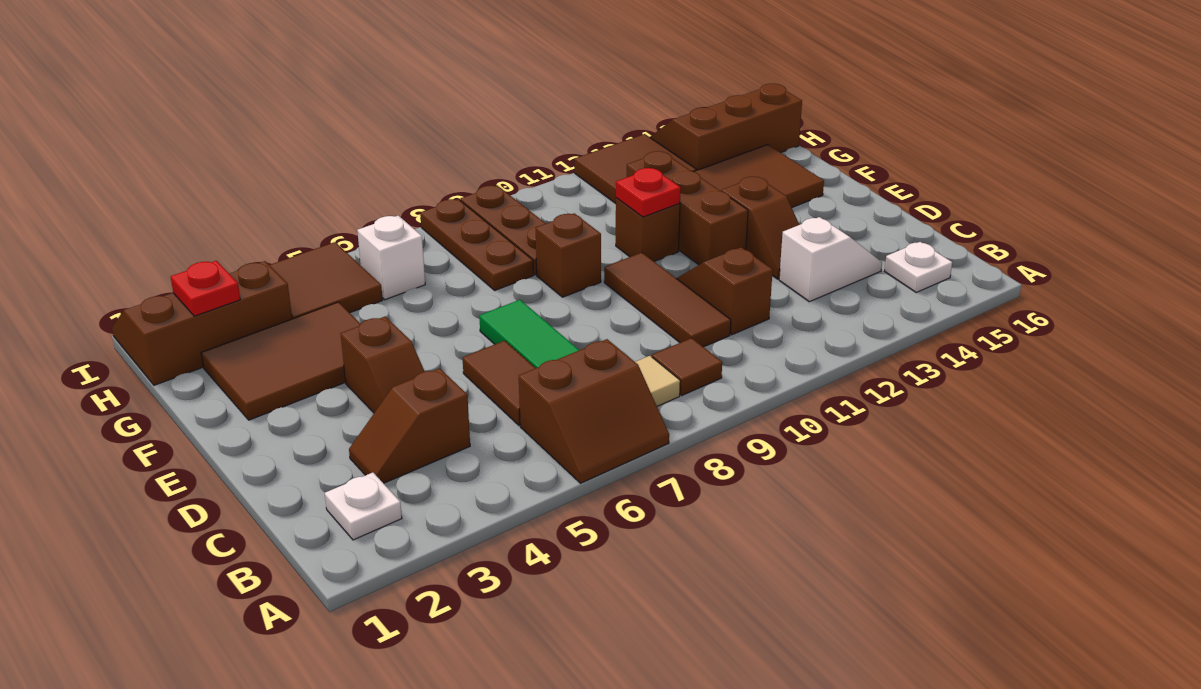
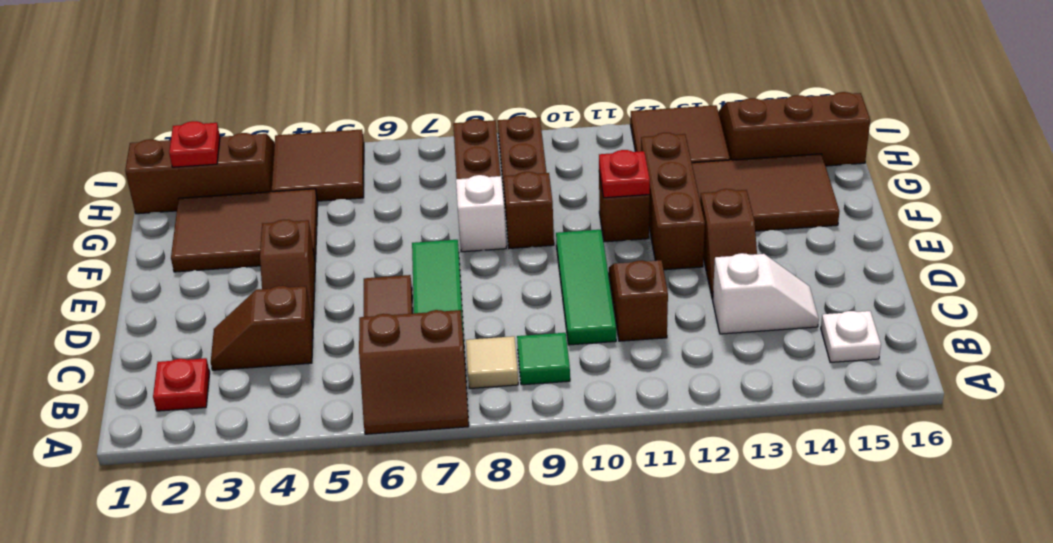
white 1x1 plate [325,473,402,540] -> red 1x1 plate [153,358,210,411]
brown 1x1 tile [652,338,722,395] -> green 1x1 tile [517,333,570,385]
brown 1x3 tile [604,253,731,347] -> green 1x3 tile [556,230,616,345]
white 1x1 brick [357,216,425,300] -> white 1x1 brick moved to [456,175,506,252]

